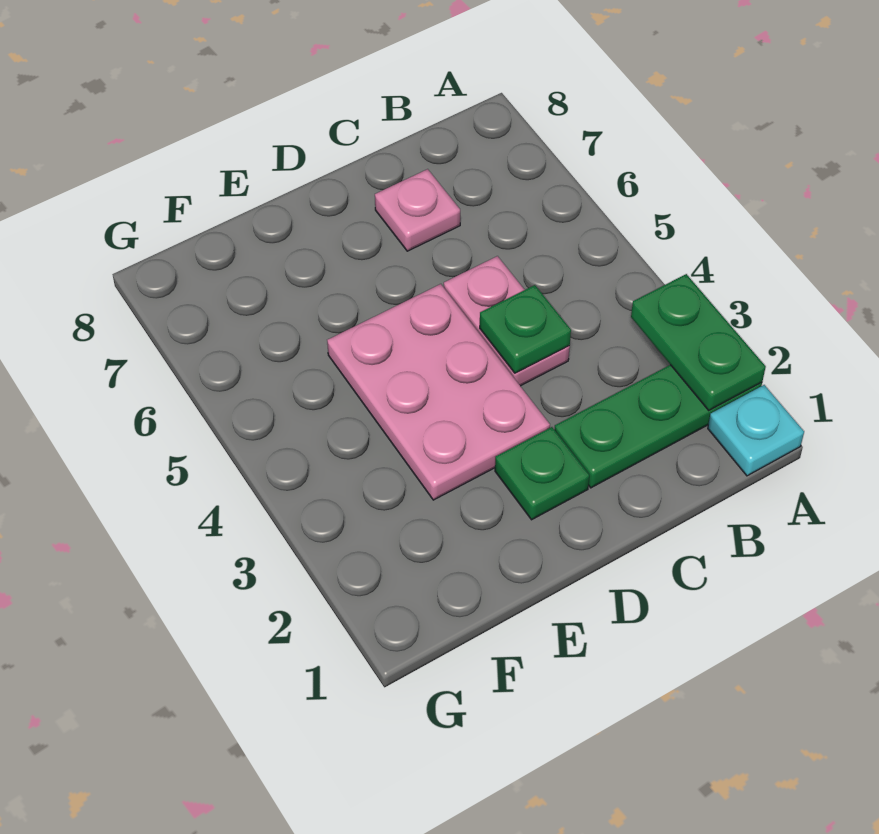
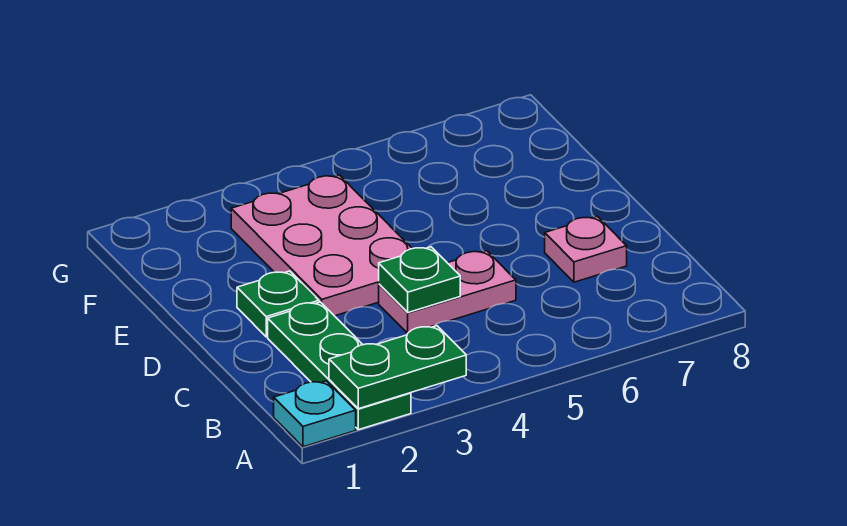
pink 2x3 plate [327,284,550,500] -> pink 2x3 plate turned to [231,175,412,316]

